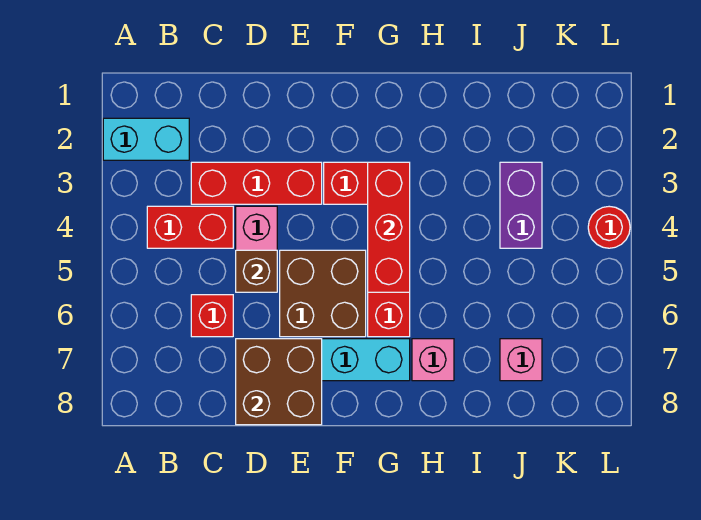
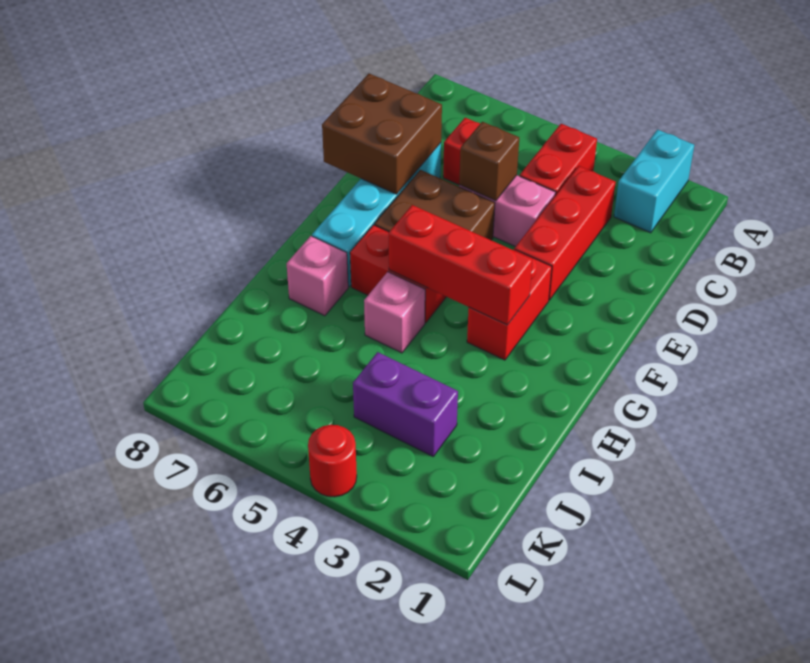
pink 1x1 brick [500,339,542,381] -> pink 1x1 brick moved to [364,272,425,353]

